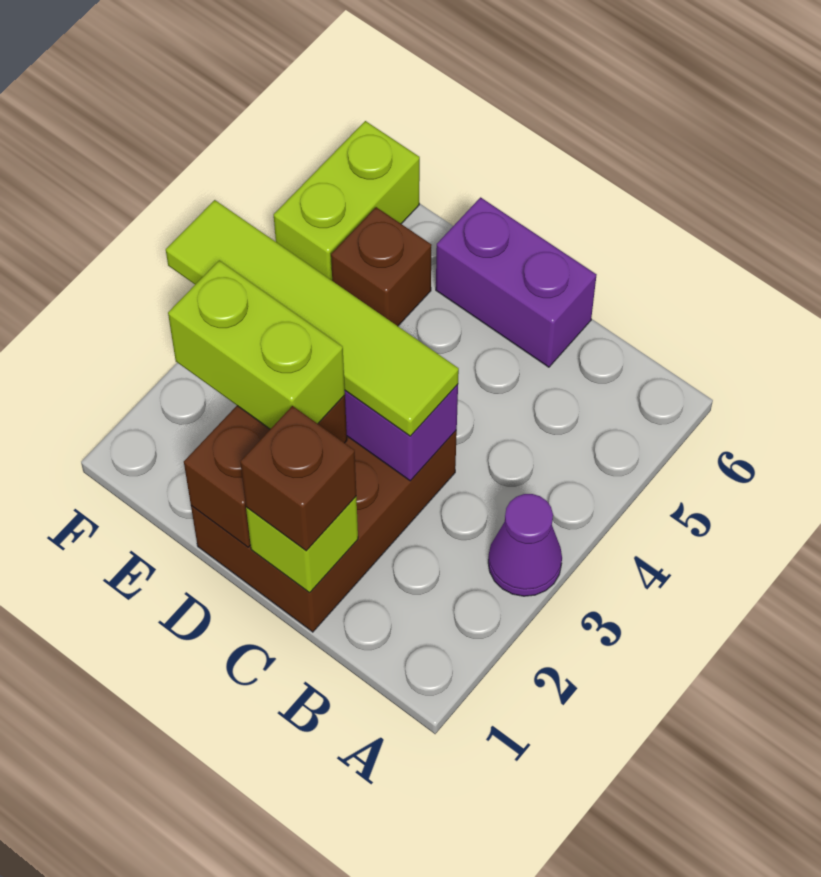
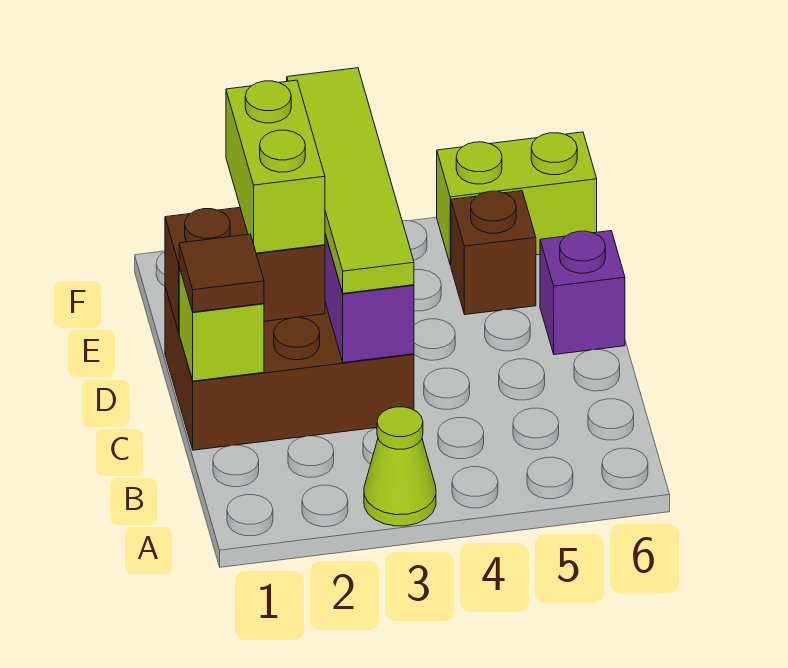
purple 1x1 cone [488,494,562,596] -> lime 1x1 cone [364,407,436,526]
brown 1x1 brick [240,406,356,551] -> brown 1x1 tile [179,234,264,312]
purple 1x2 brick [436,197,597,367] -> purple 1x1 brick [540,231,625,355]

